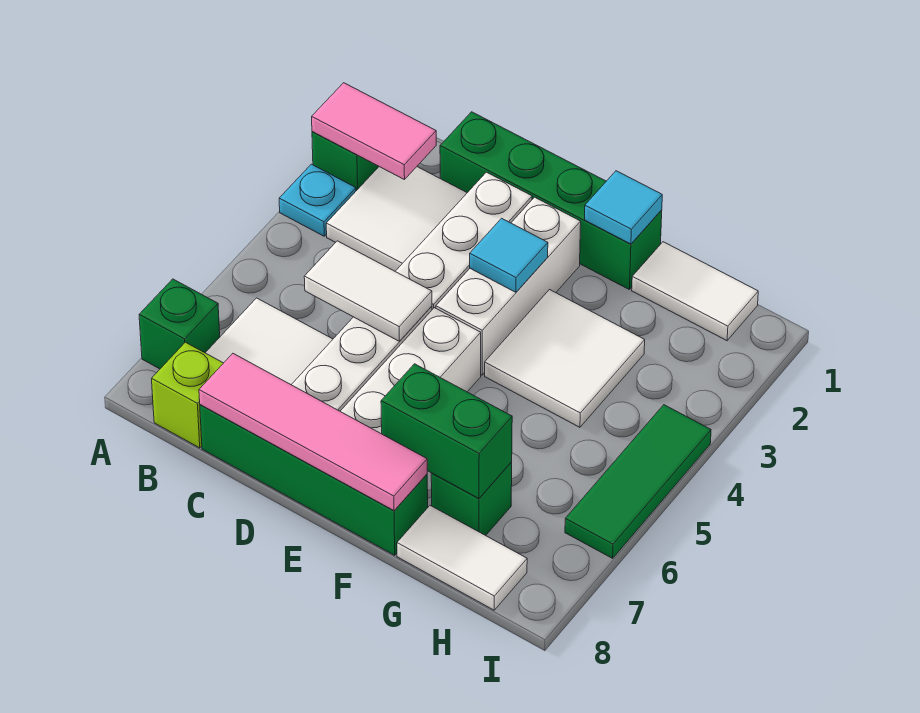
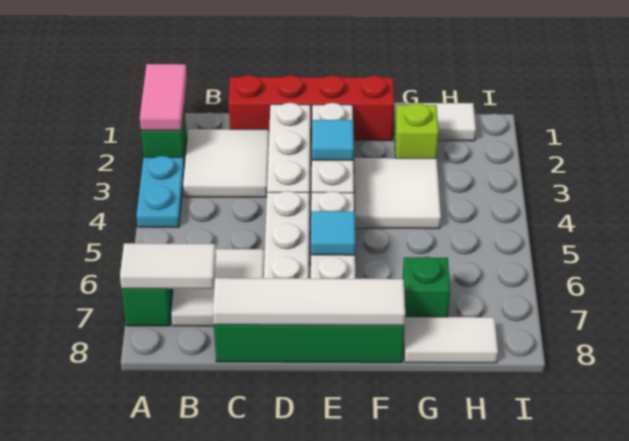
pink 1x2 tile [312,83,436,180] -> pink 1x2 tile turned to [140,64,187,130]
cyan 1x1 plate [279,164,356,236] -> cyan 1x2 plate [137,156,185,228]
lime 1x1 brick [152,342,223,448] -> lime 1x1 brick moved to [395,103,439,158]
green 1x4 brick [440,112,662,289] -> red 1x4 brick [229,75,394,141]
white 1x2 tile [304,241,432,341] -> white 1x2 tile moved to [120,243,216,289]
pink 1x4 tile [199,354,427,511] -> white 1x4 tile [213,278,405,325]
cyan 1x1 tile [585,171,662,244] -> cyan 1x1 tile moved to [311,211,355,255]
green 1x2 brick [381,364,512,498] -> none
green 1x3 tile [565,405,711,558] -> none

